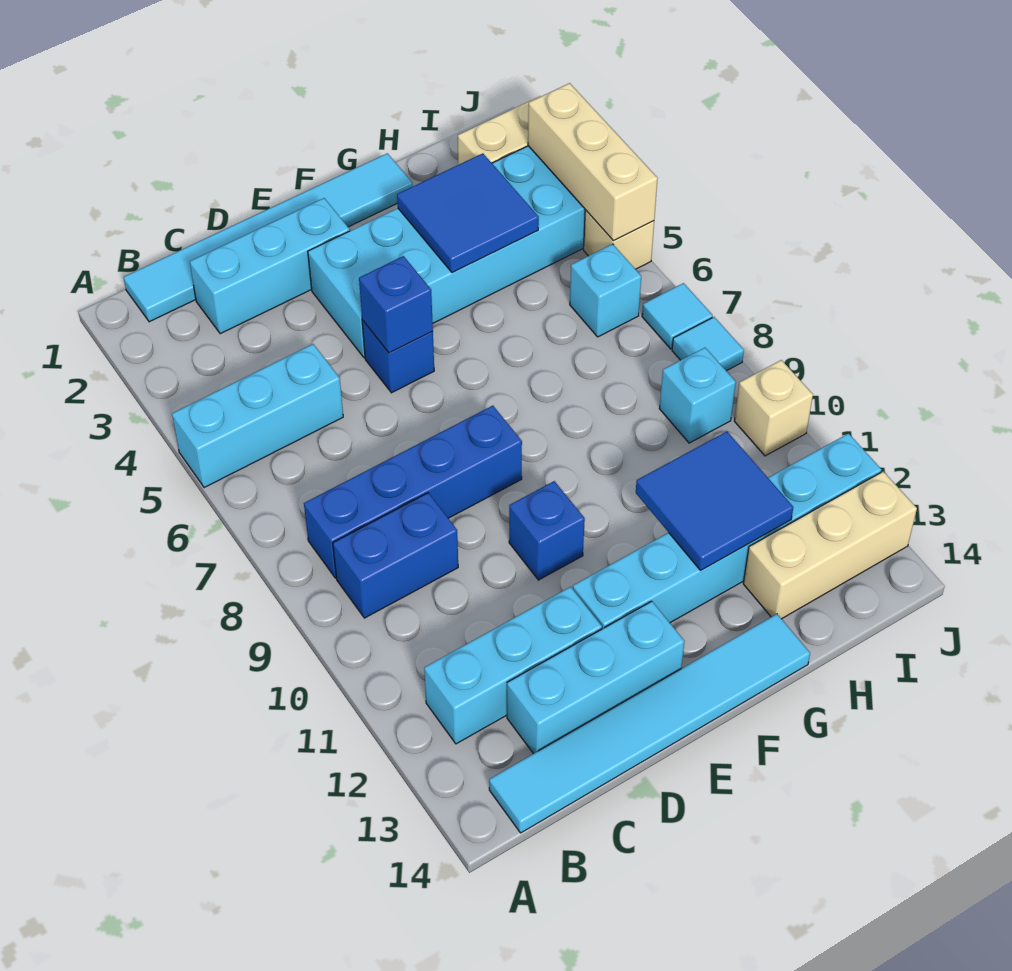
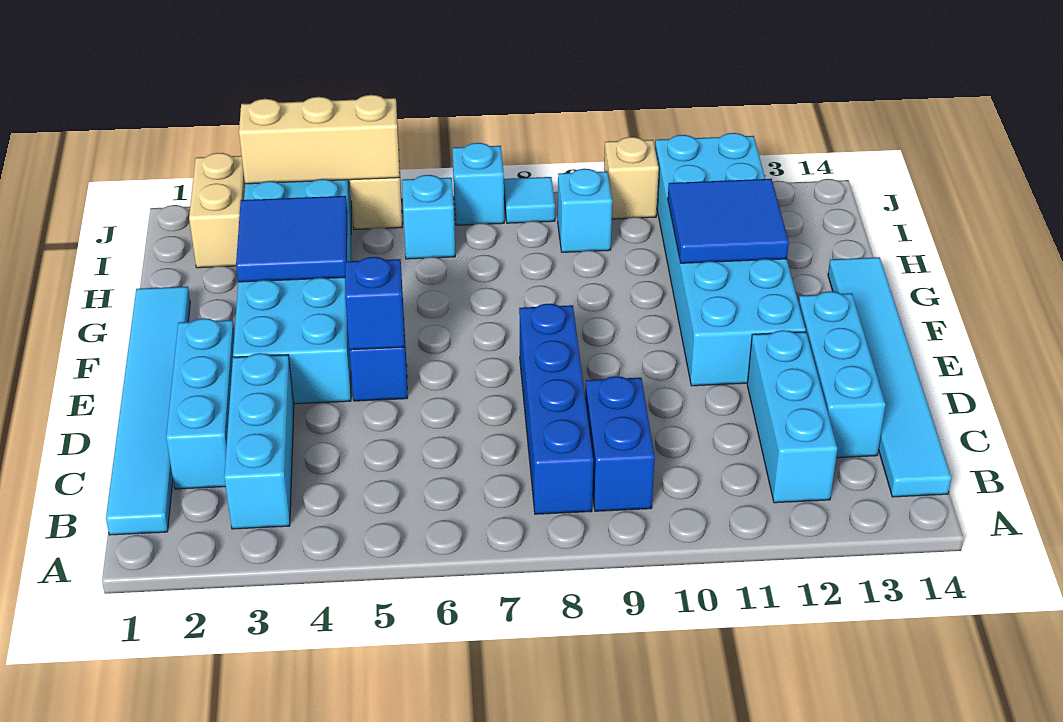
cyan 1x3 brick [172,344,343,488] -> cyan 1x3 brick moved to [224,353,294,529]
blue 1x1 brick [509,481,585,580] -> none
cyan 1x6 brick [573,434,881,629] -> cyan 2x6 brick [655,133,806,386]
tan 1x3 brick [743,472,917,619] -> none
cyan 1x1 tile [642,283,713,349] -> cyan 1x1 brick [452,143,504,225]

